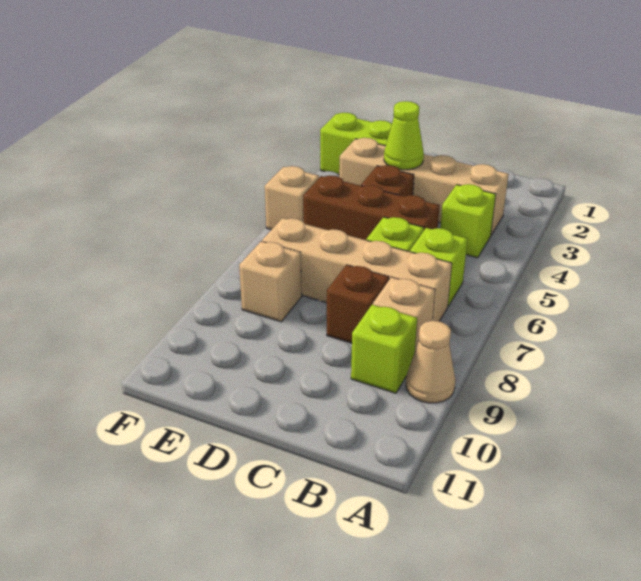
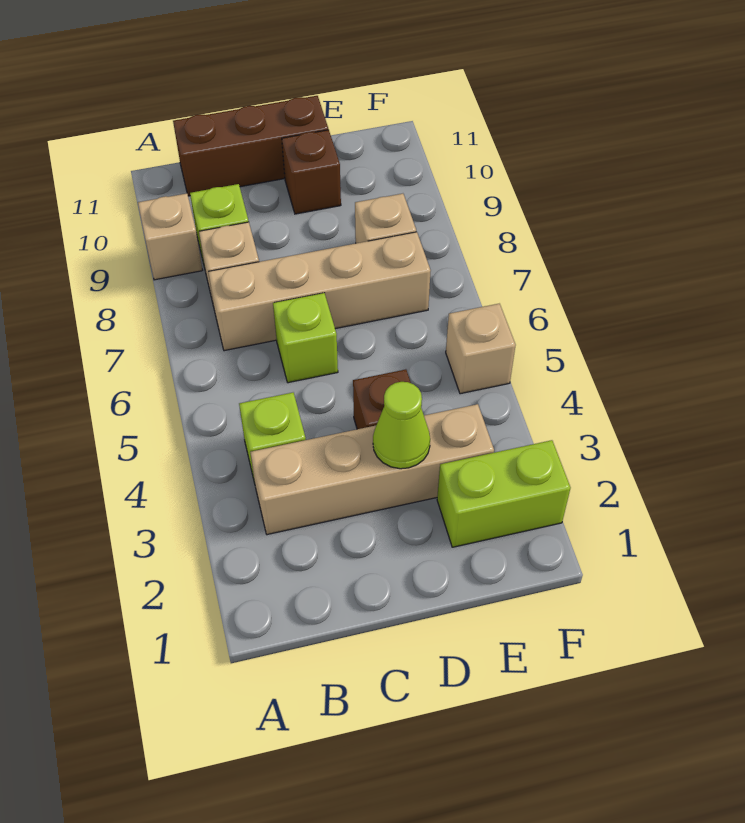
tan 1x1 cone [406,321,456,403] -> tan 1x1 brick [138,193,202,280]
lime 1x1 brick [410,228,467,306] -> none
brown 1x3 brick [303,176,440,240] -> brown 1x3 brick moved to [173,96,328,196]
brown 1x1 brick [327,265,389,343] -> brown 1x1 brick moved to [282,130,341,214]

